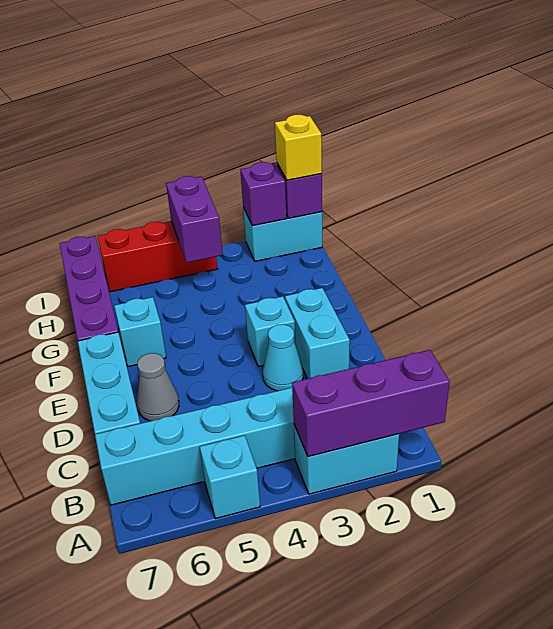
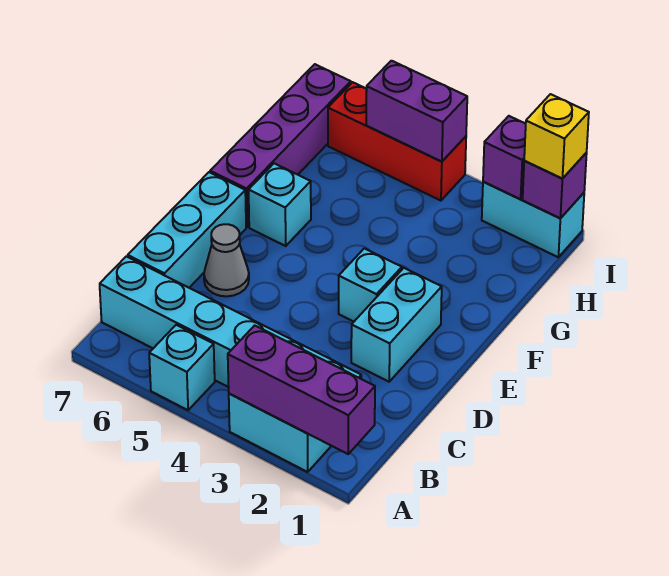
cyan 1x1 cone [263,324,303,391] -> none
purple 1x2 brick [166,176,223,263] -> purple 1x2 brick turned to [366,61,467,162]

